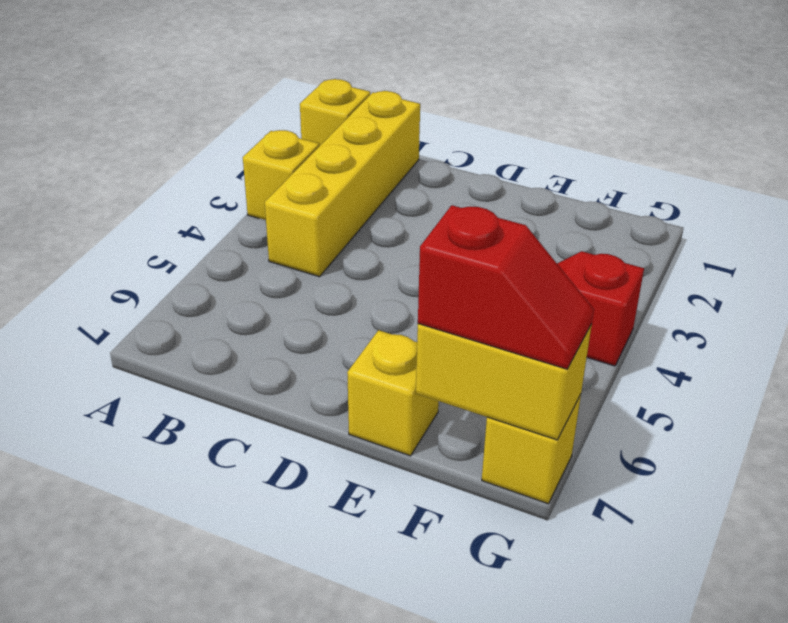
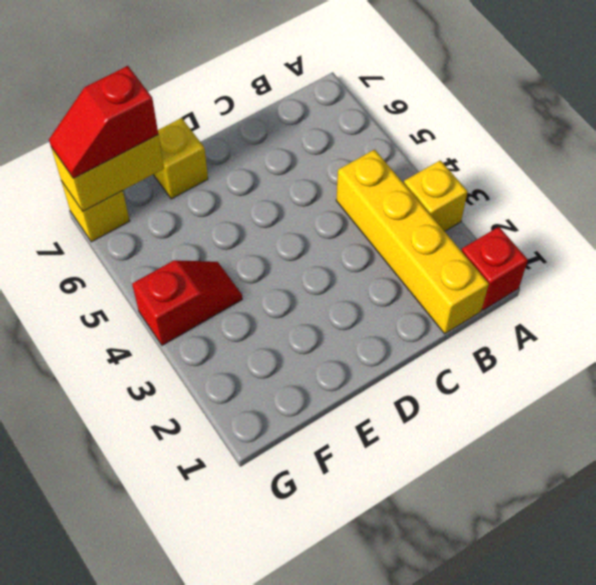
yellow 1x1 brick [300,79,370,146] -> red 1x1 brick [462,227,528,310]

